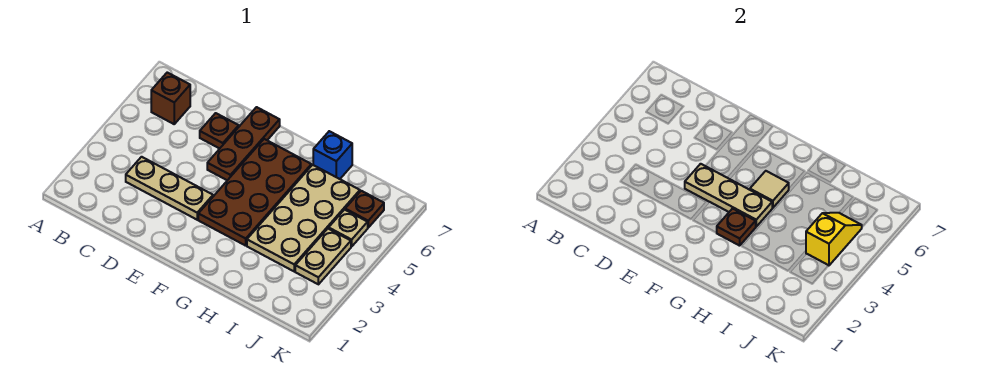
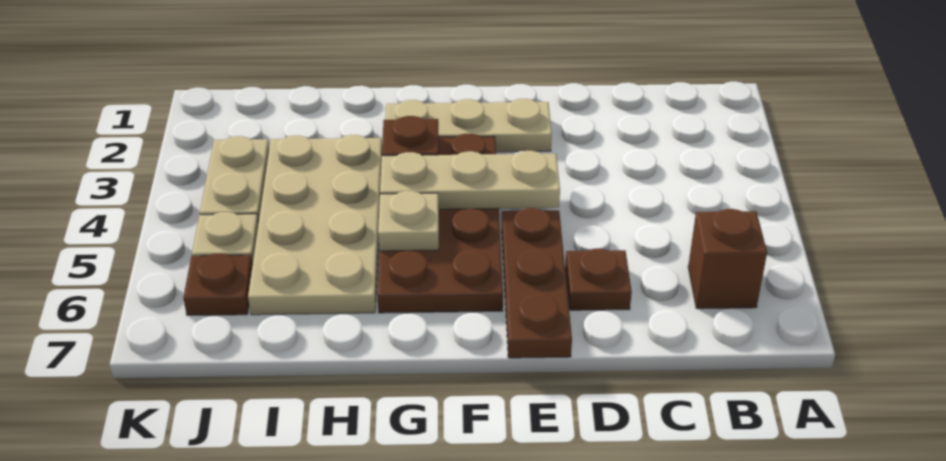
tan 1x3 plate [126,157,213,220] -> tan 1x3 plate moved to [385,99,552,152]
tan 1x1 tile [750,171,789,208] -> tan 1x1 plate [378,191,439,251]
blue 1x1 brick [313,131,352,179] -> none
yellow 1x2 slope [806,213,862,265] -> none

